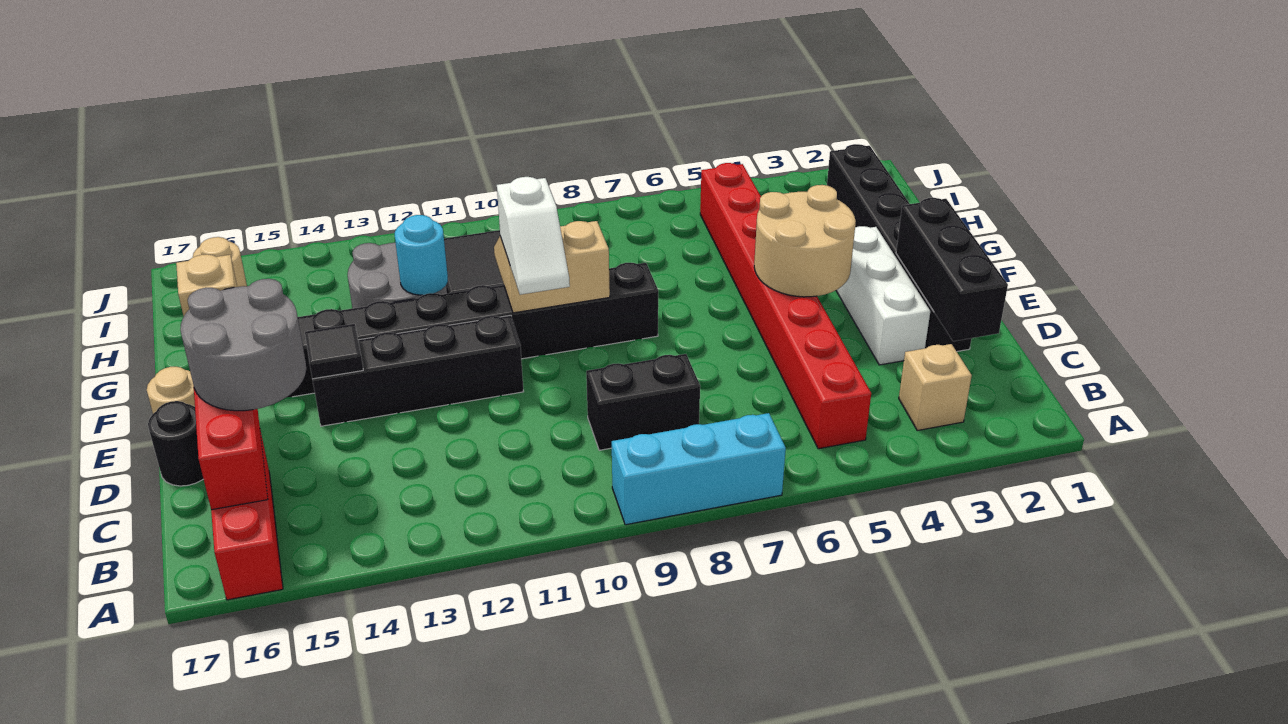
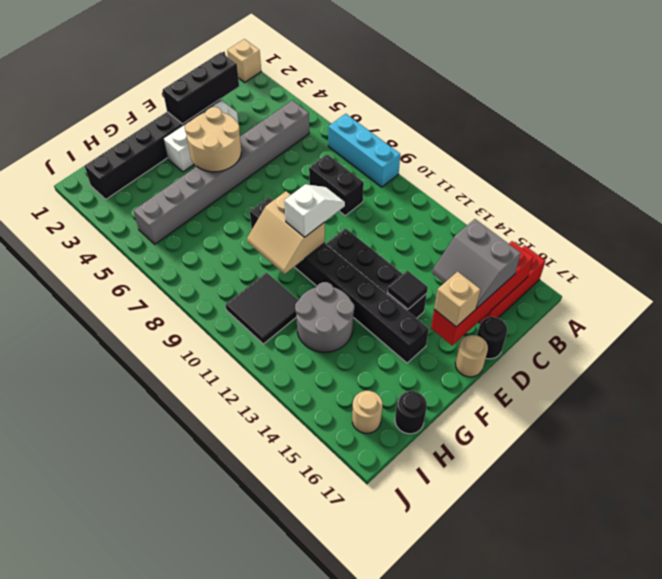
tan 1x1 brick [899,344,972,431] -> tan 1x1 brick moved to [227,39,261,82]
red 1x8 brick [700,163,871,449] -> grey 1x8 brick [134,100,309,244]
grey 2x2 round brick [180,279,306,411] -> grey 2x2 slope [432,219,521,308]
cyan 1x1 round brick [395,215,448,295] -> none
none -> black 1x1 round brick [395,391,427,434]

